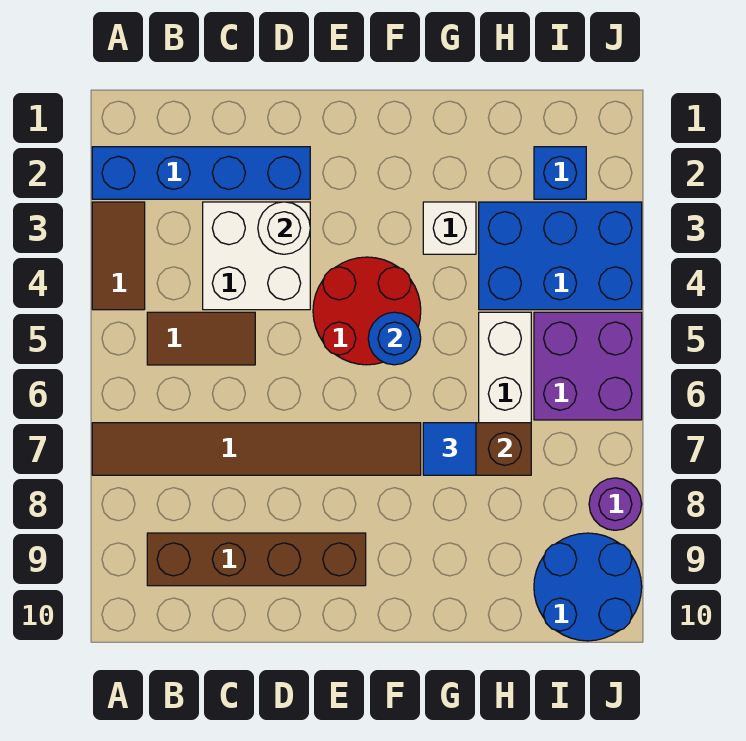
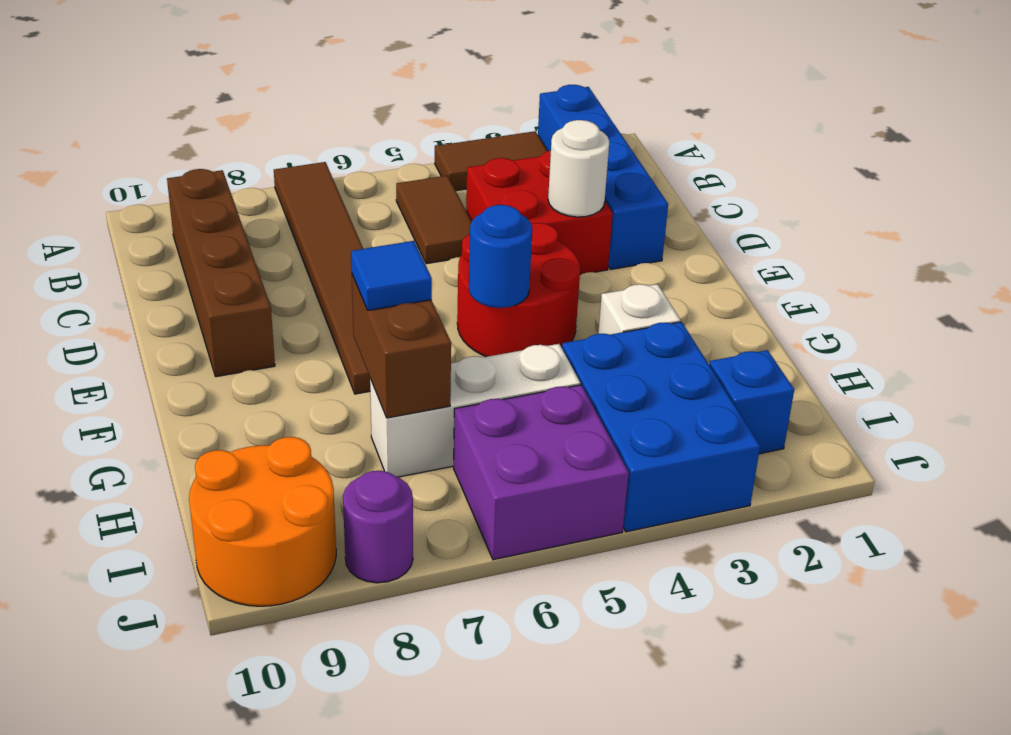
white 2x2 brick [203,202,310,310] -> red 2x2 brick [466,151,613,275]
blue 2x2 round brick [534,533,642,641] -> orange 2x2 round brick [189,437,336,606]

